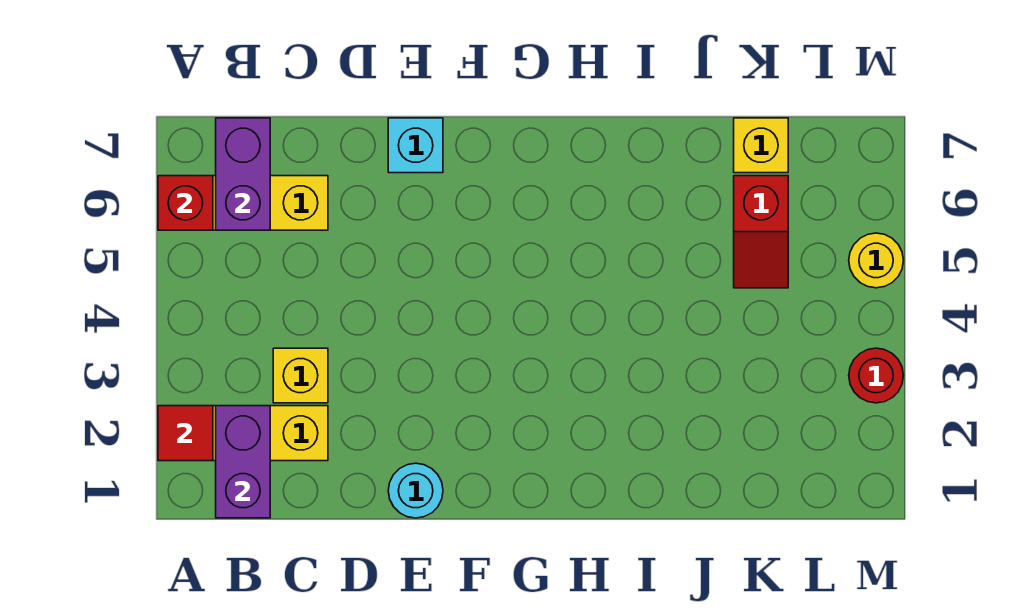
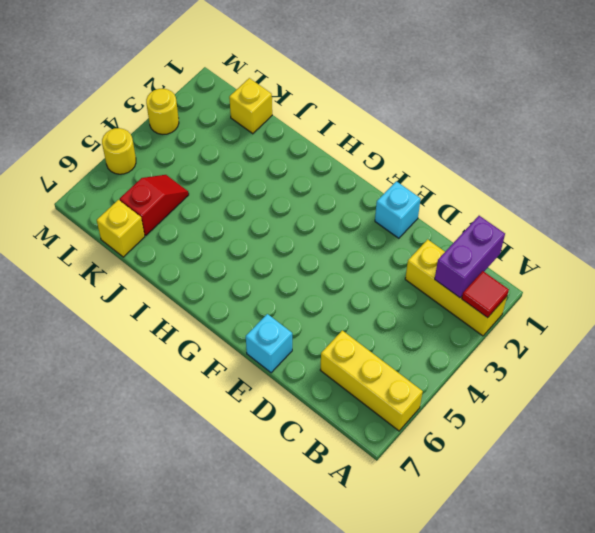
red 1x1 brick [158,176,213,230] -> none
purple 1x2 brick [216,118,270,230] -> none
yellow 1x1 brick [273,348,328,403] -> yellow 1x1 brick moved to [229,78,272,134]
cyan 1x1 round brick [388,463,443,518] -> cyan 1x1 brick [375,181,421,238]
red 1x1 round brick [849,348,904,403] -> yellow 1x1 round brick [146,89,179,134]

